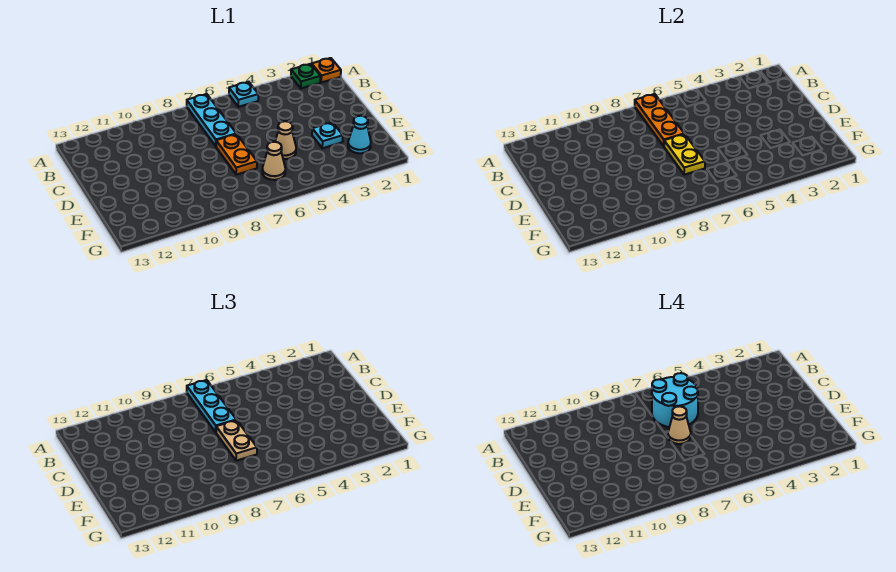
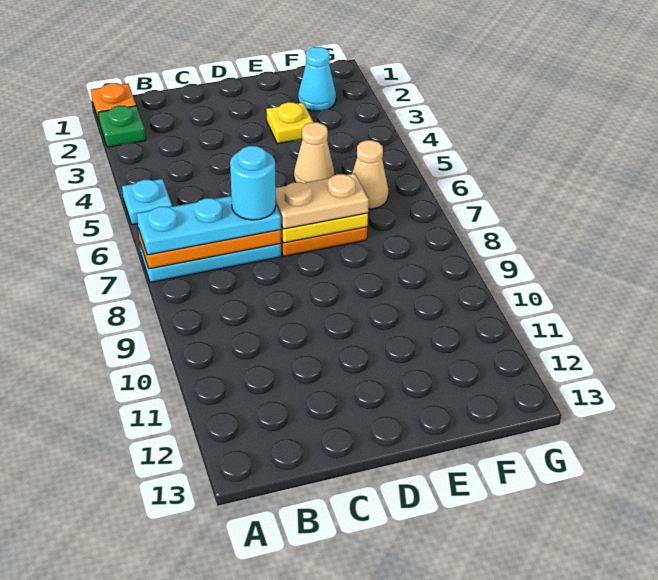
cyan 2x2 round brick [652,373,698,427] -> cyan 1x1 round brick [230,146,276,220]
tan 1x1 cone [668,406,691,444] -> none
cyan 1x1 plate [312,122,343,148] -> yellow 1x1 plate [266,102,314,144]

